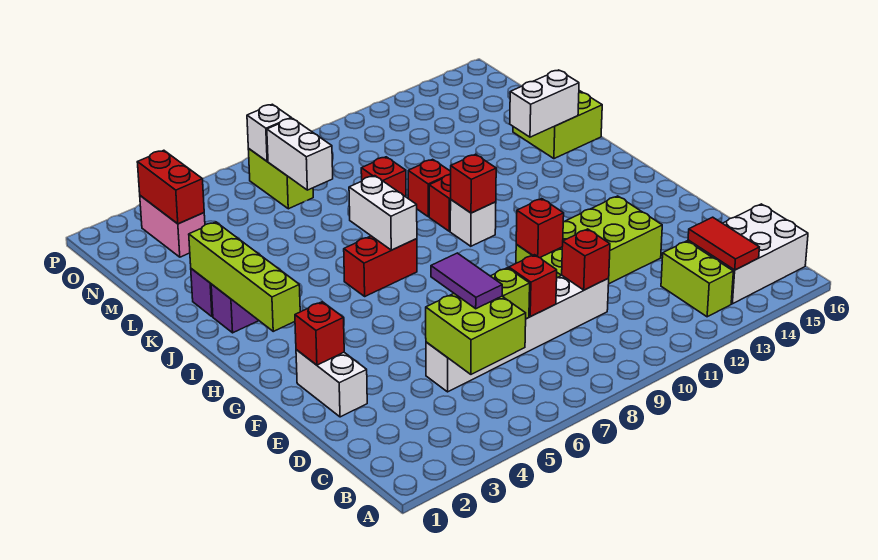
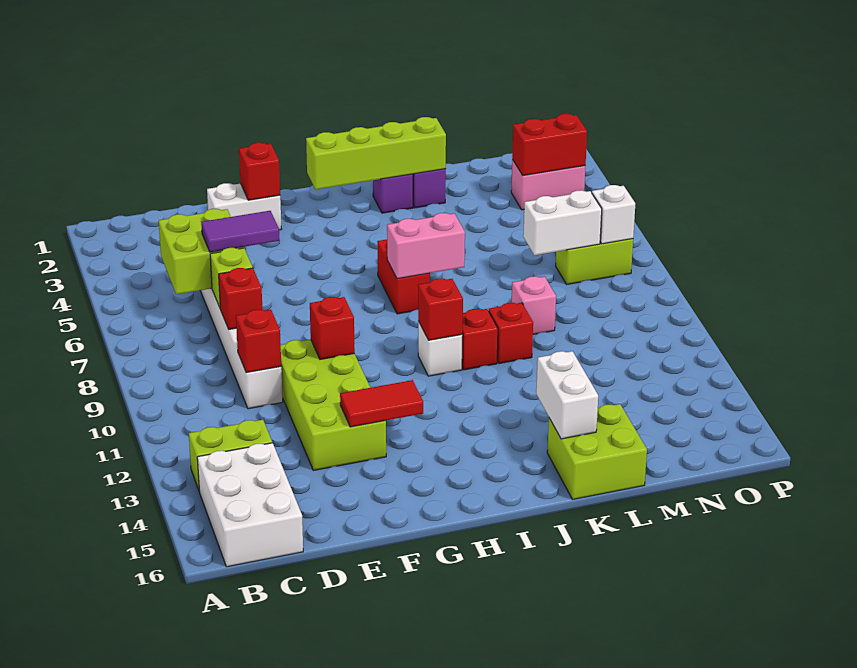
red 1x2 tile [688,217,759,270] -> red 1x2 tile moved to [340,380,423,427]
white 1x2 brick [349,176,417,250] -> pink 1x2 brick [387,213,465,279]
red 1x1 brick [361,157,406,197] -> pink 1x1 brick [512,276,556,334]

